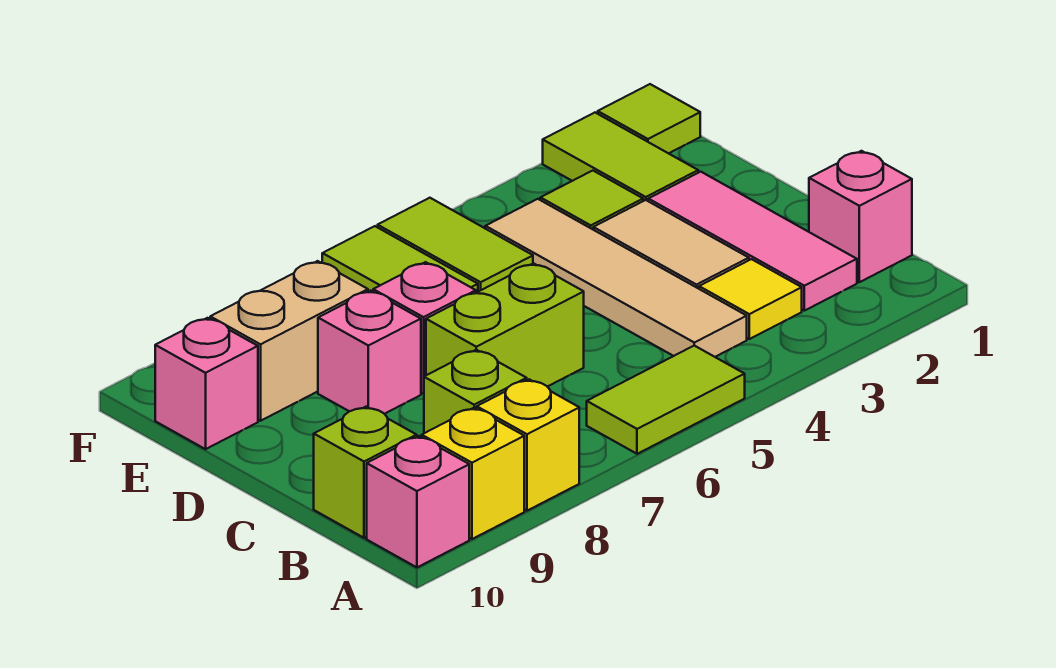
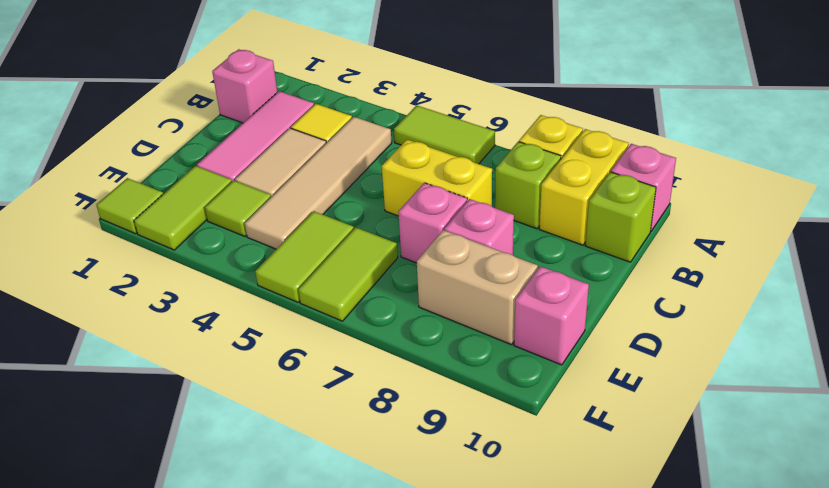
yellow 1x1 brick [422,408,524,539] -> yellow 1x2 brick [540,129,629,245]
lime 1x2 brick [426,263,584,387] -> yellow 1x2 brick [382,140,492,216]

